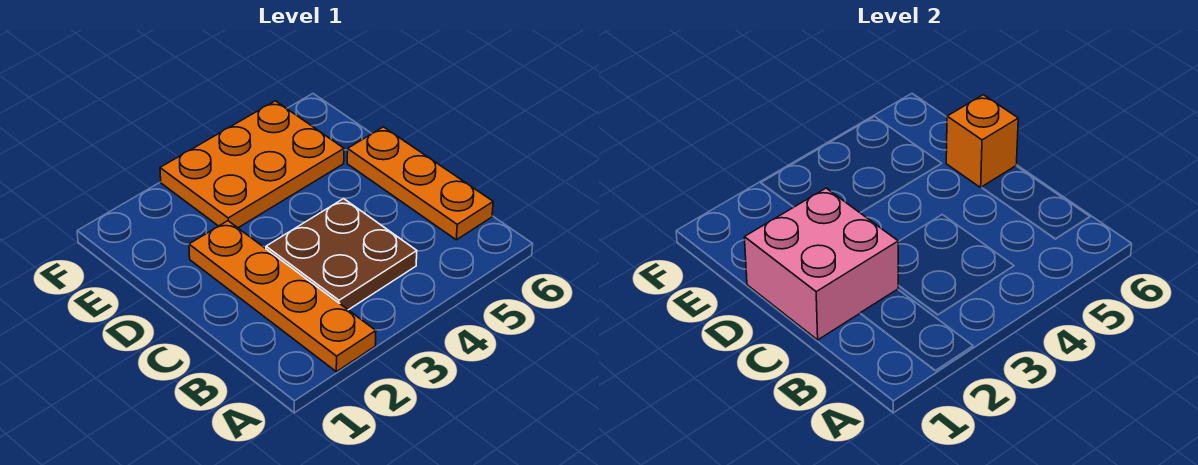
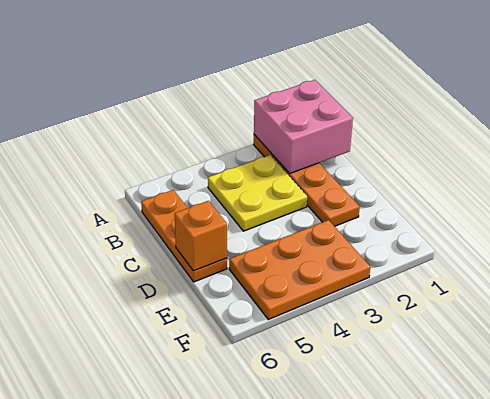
brown 2x2 plate [266,199,417,310] -> yellow 2x2 plate [208,155,307,231]
pink 2x2 brick [744,188,898,340] -> pink 2x2 brick moved to [254,80,353,174]

